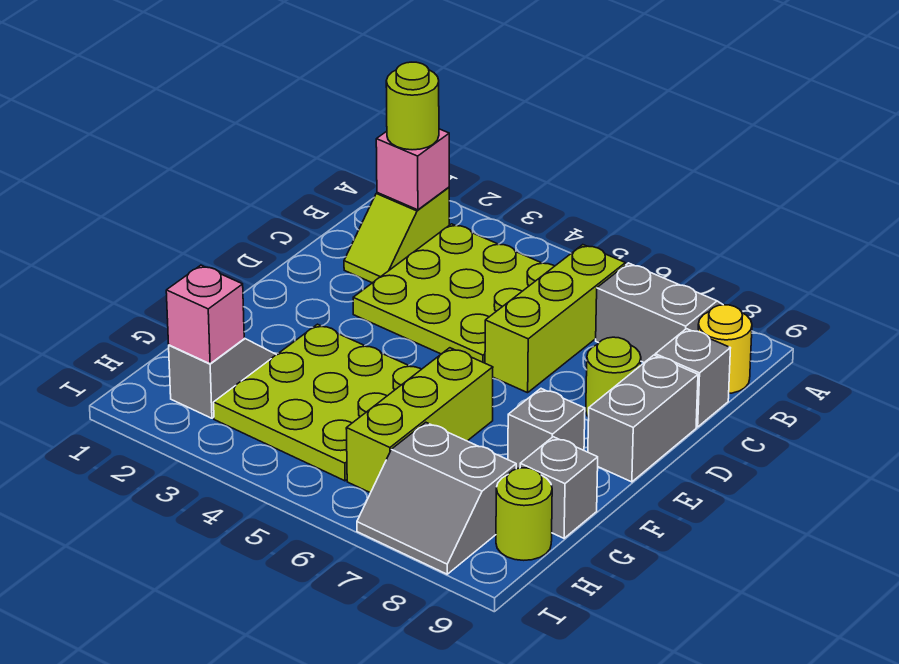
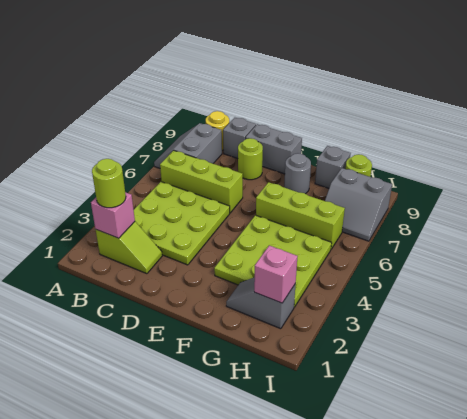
grey 1x1 brick [508,389,585,469] -> grey 1x1 round brick [284,153,311,194]
grey 2x2 slope [357,422,516,574] -> grey 2x2 slope turned to [325,168,392,241]

